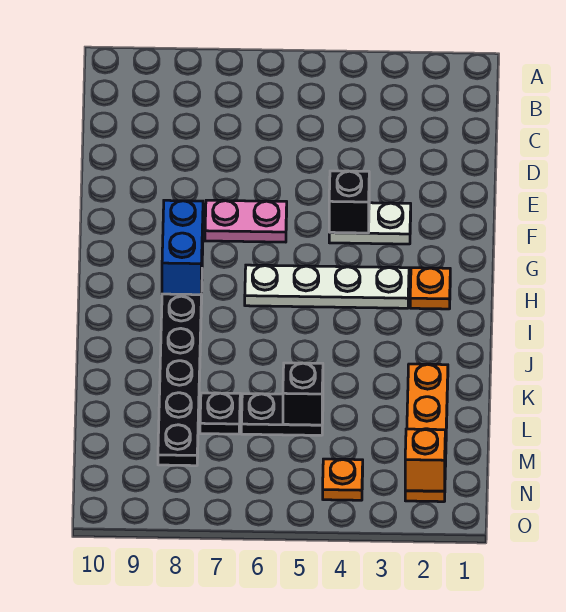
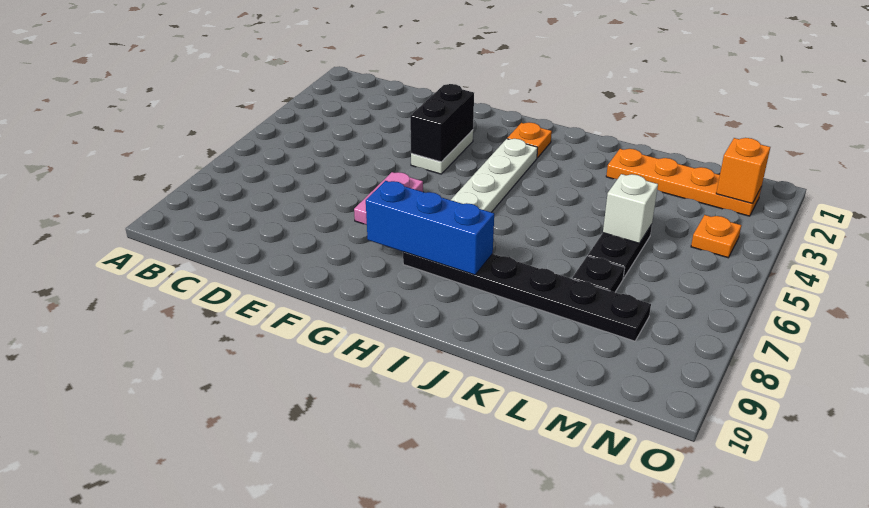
black 1x1 brick [329,171,369,233] -> black 1x2 brick [410,84,474,162]
blue 1x2 brick [162,200,203,295] -> blue 1x3 brick [366,181,494,275]
black 1x1 brick [283,363,323,425] -> white 1x1 brick [603,174,658,243]

